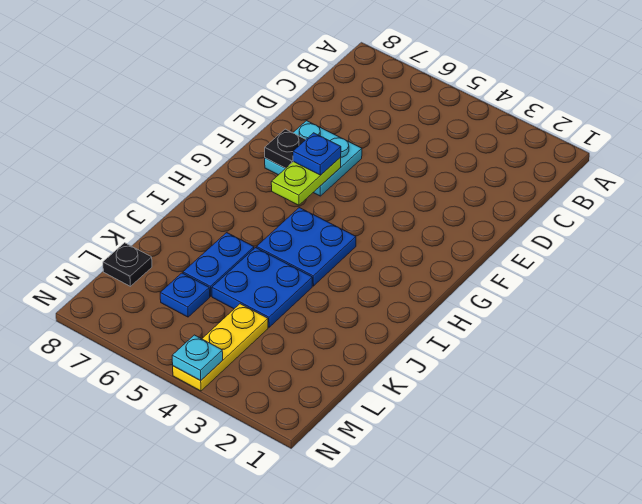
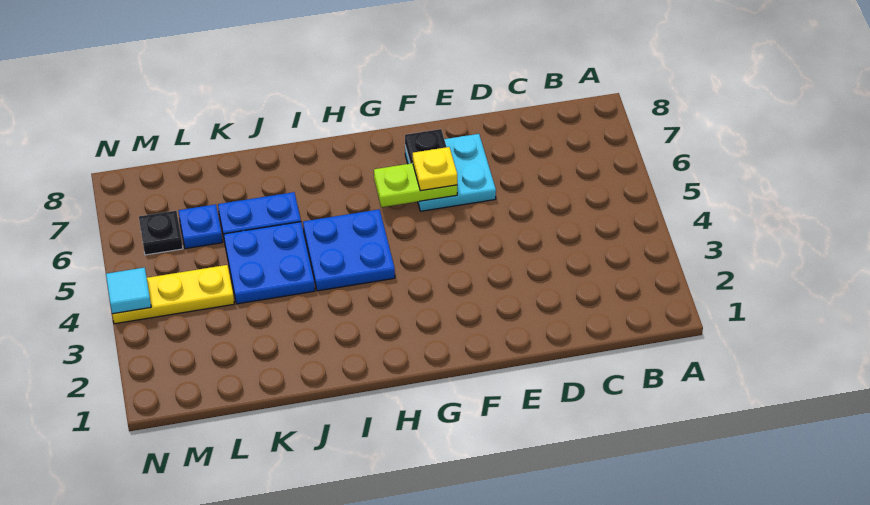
blue 1x1 plate [293,133,341,175] -> yellow 1x1 plate [413,147,457,191]
black 1x1 plate [103,243,152,286] -> black 1x1 plate moved to [139,211,183,255]
cyan 1x1 plate [172,335,223,381] -> cyan 1x1 tile [106,267,151,314]

